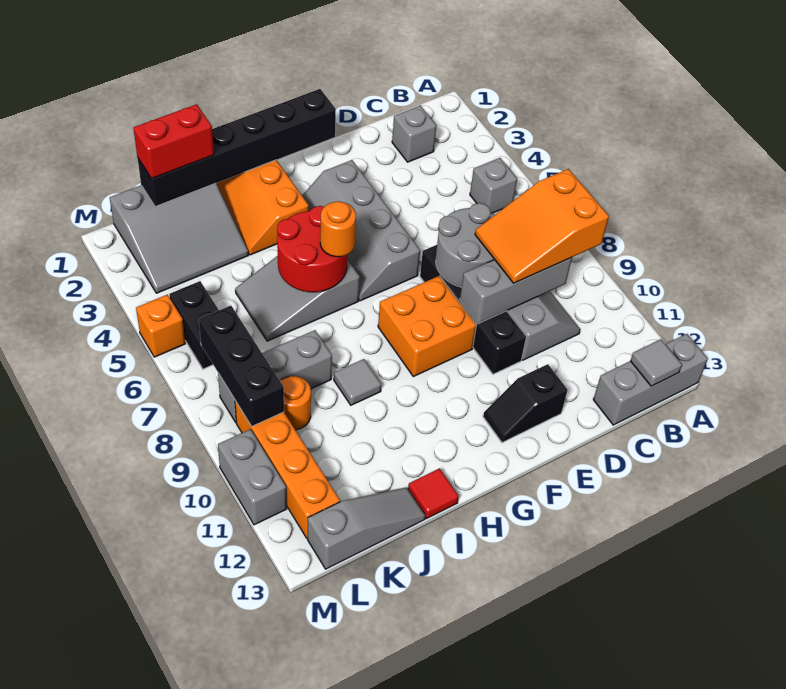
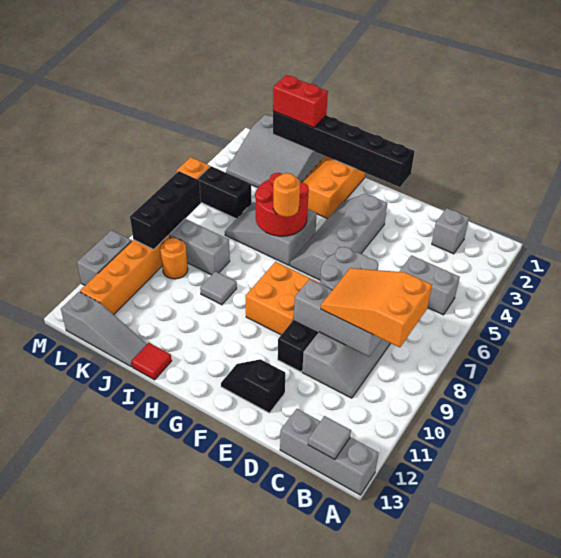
grey 1x1 brick [470,158,517,213] -> grey 1x2 brick [399,255,460,315]
black 1x2 brick [169,281,219,369] -> black 1x2 brick turned to [198,166,252,219]

